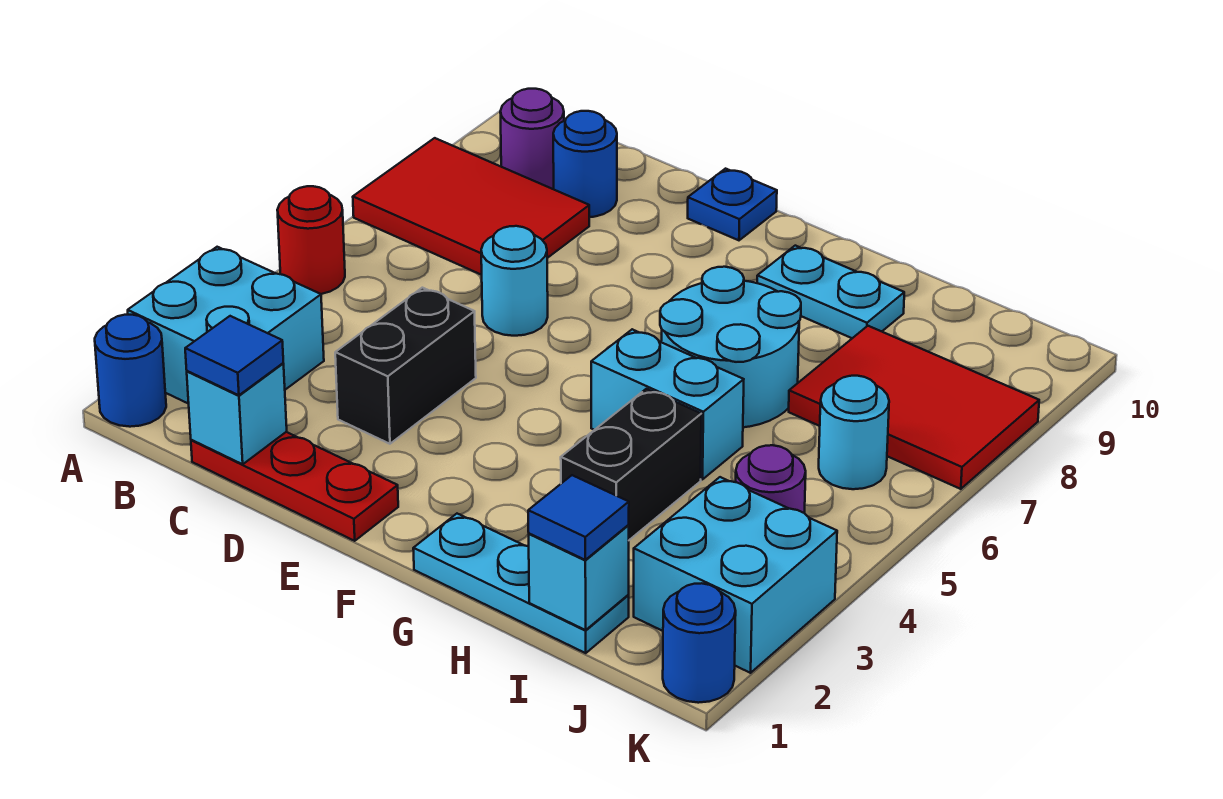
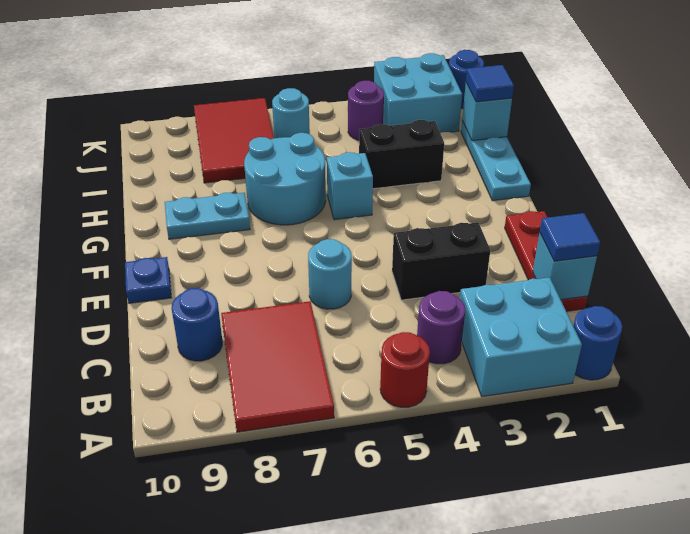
purple 1x1 round brick [500,89,564,189] -> purple 1x1 round brick moved to [417,291,465,364]
cyan 1x2 brick [591,329,744,480] -> cyan 1x1 brick [327,152,373,220]
cyan 1x2 plate [757,246,904,338] -> cyan 1x2 plate turned to [165,193,250,239]

